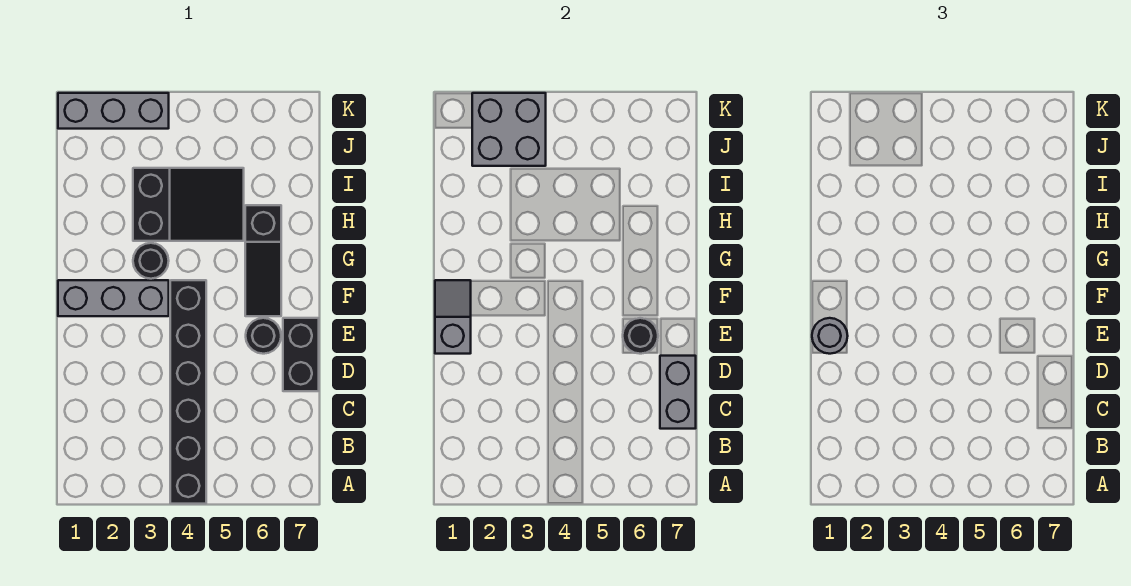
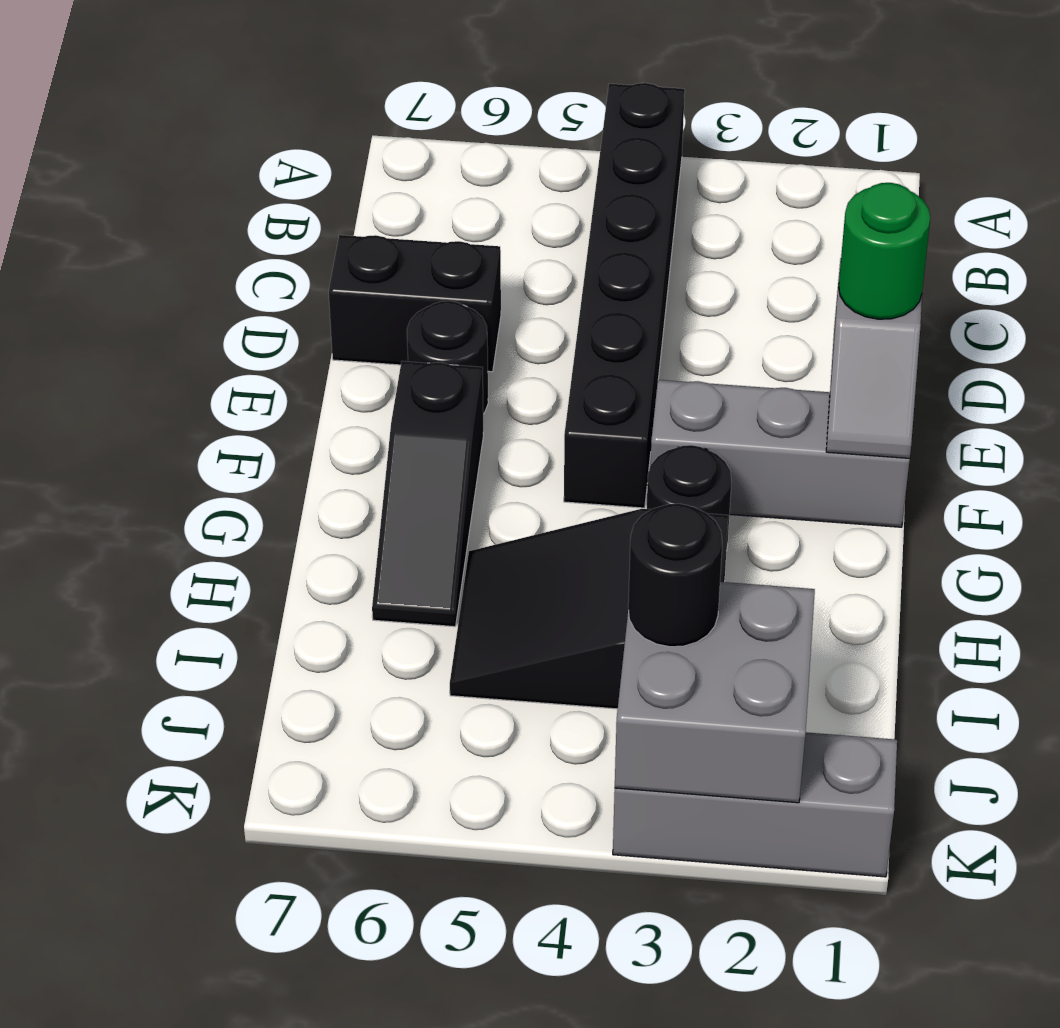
grey 1x2 brick [660,356,696,429] -> none
black 1x2 brick [283,318,319,391] -> black 1x2 brick turned to [329,235,501,372]
grey 1x1 round brick [812,318,848,354] -> green 1x1 round brick [839,183,930,319]
black 1x1 round brick [623,318,658,354] -> black 1x1 round brick moved to [628,504,722,647]
black 1x3 slope [245,205,281,316] -> black 1x3 slope turned to [372,361,484,627]

